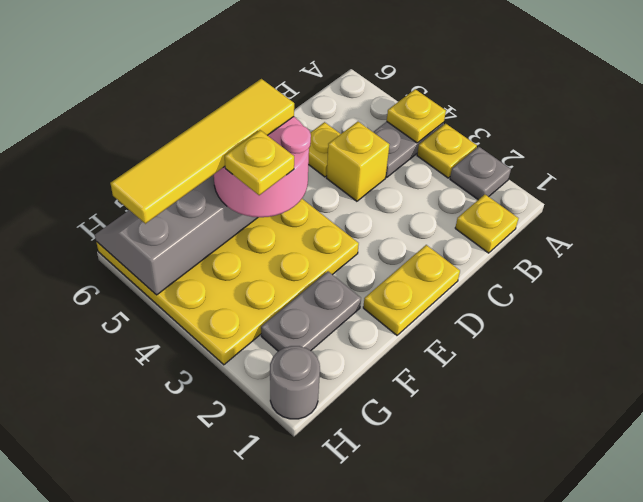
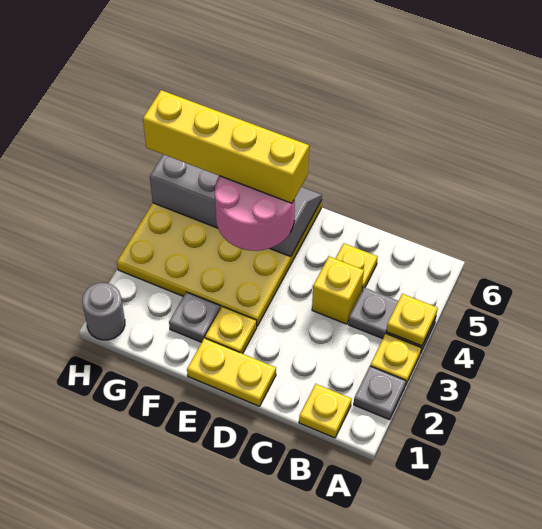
yellow 1x4 tile [110,79,294,224] -> yellow 1x4 brick [143,90,309,203]
grey 1x2 plate [261,272,361,351] -> grey 1x1 plate [169,292,220,342]
yellow 1x1 plate [225,130,294,195] -> yellow 1x1 plate moved to [205,307,257,354]

